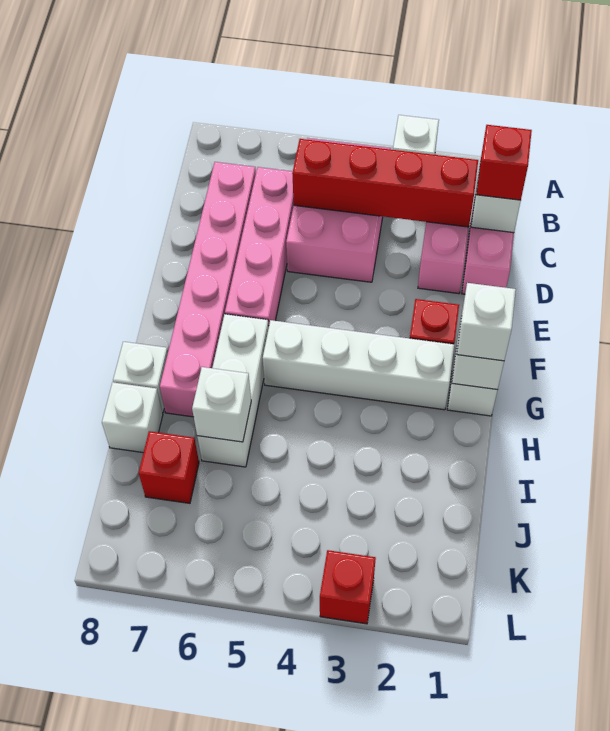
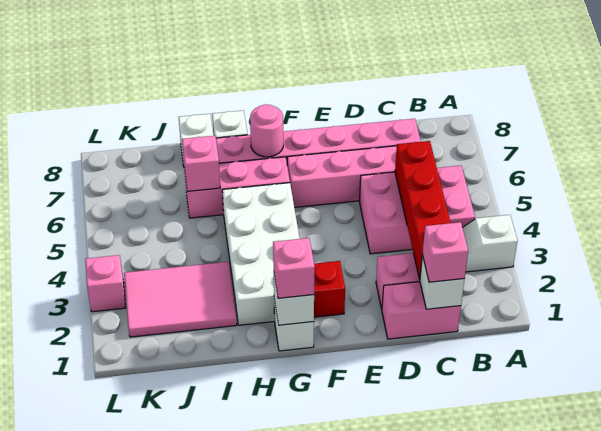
red 1x1 brick [476,125,532,200] -> pink 1x1 brick [423,222,468,282]
white 1x1 brick [457,283,516,361] -> pink 1x1 brick [273,238,315,298]
white 1x4 brick [263,320,454,410] -> white 2x4 brick [222,183,300,325]
white 1x3 brick [197,314,269,467] -> pink 1x3 brick [185,157,290,218]
none -> pink 1x1 round brick [250,104,283,157]
none -> pink 2x3 tile [124,262,237,337]
white 1x1 brick [192,367,251,442] -> pink 1x1 brick [182,136,220,191]
red 1x1 brick [139,431,199,503] -> none
red 1x1 brick [320,550,376,624] -> pink 1x1 brick [85,255,126,312]

